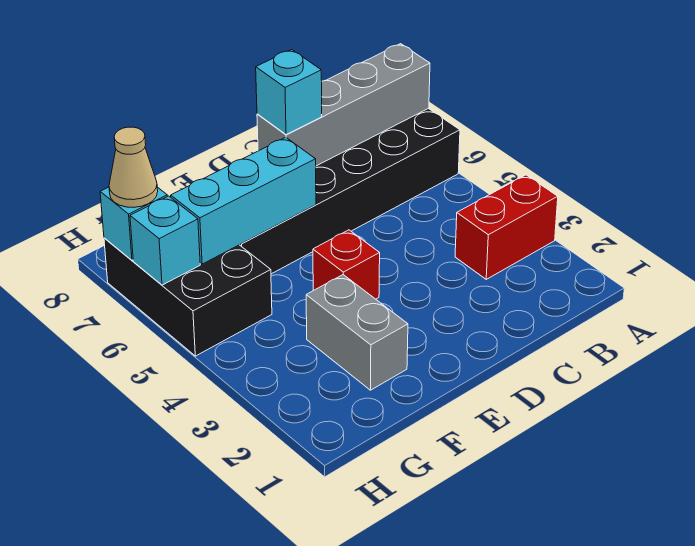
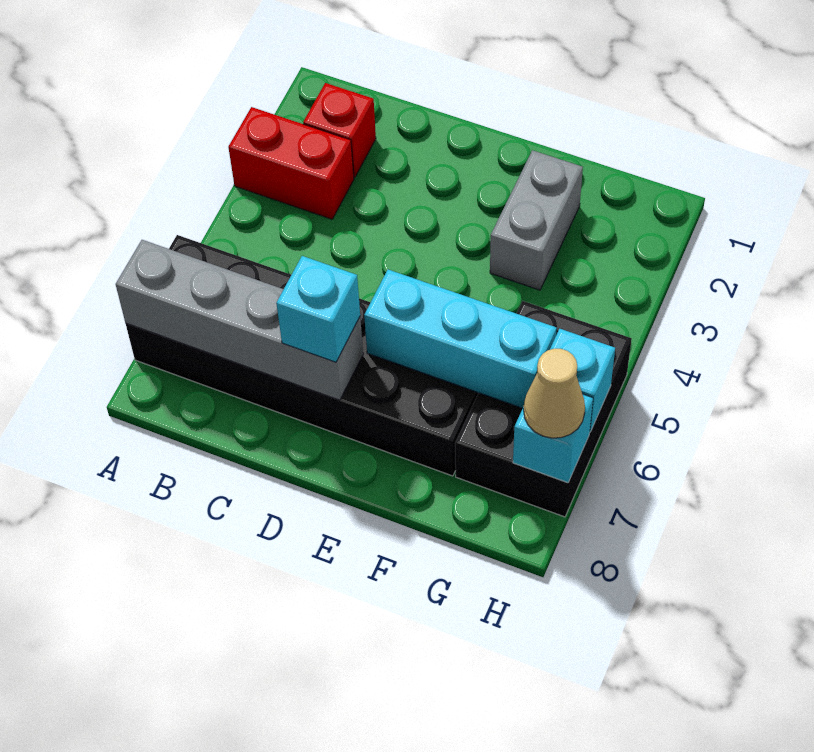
red 1x1 brick [313,230,380,299] -> red 1x1 brick moved to [303,83,376,178]

